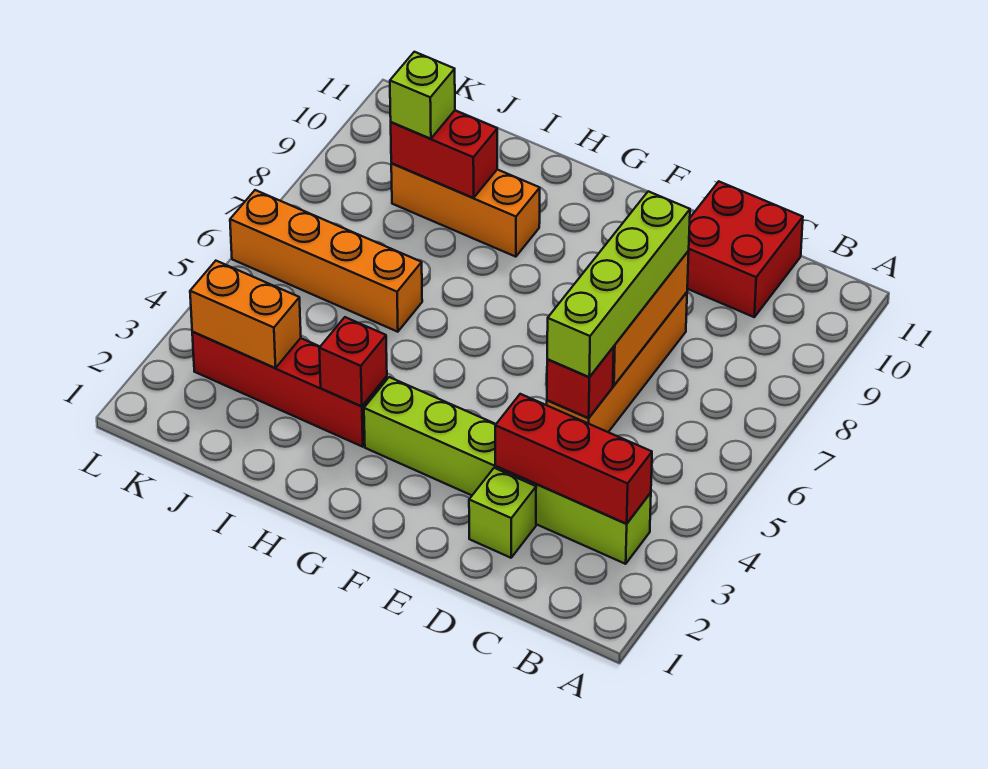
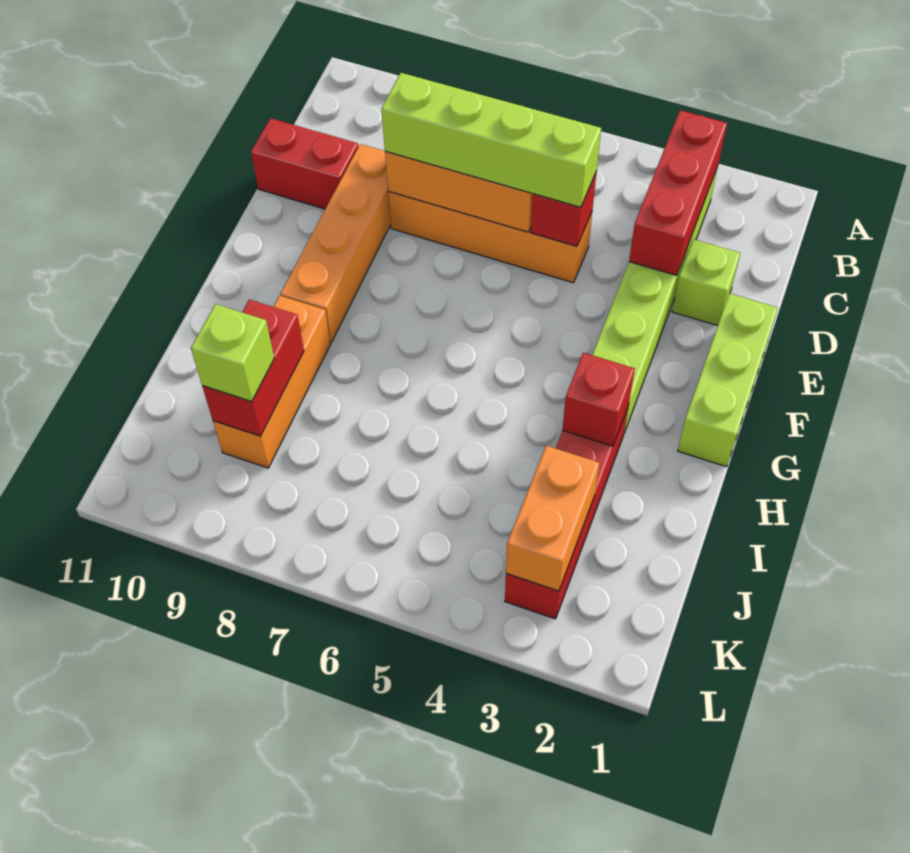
red 2x2 brick [687,182,803,317] -> red 1x2 brick [251,118,358,209]
none -> lime 1x3 brick [678,293,778,467]
orange 1x4 brick [230,190,422,332] -> orange 1x4 brick moved to [281,144,391,342]

